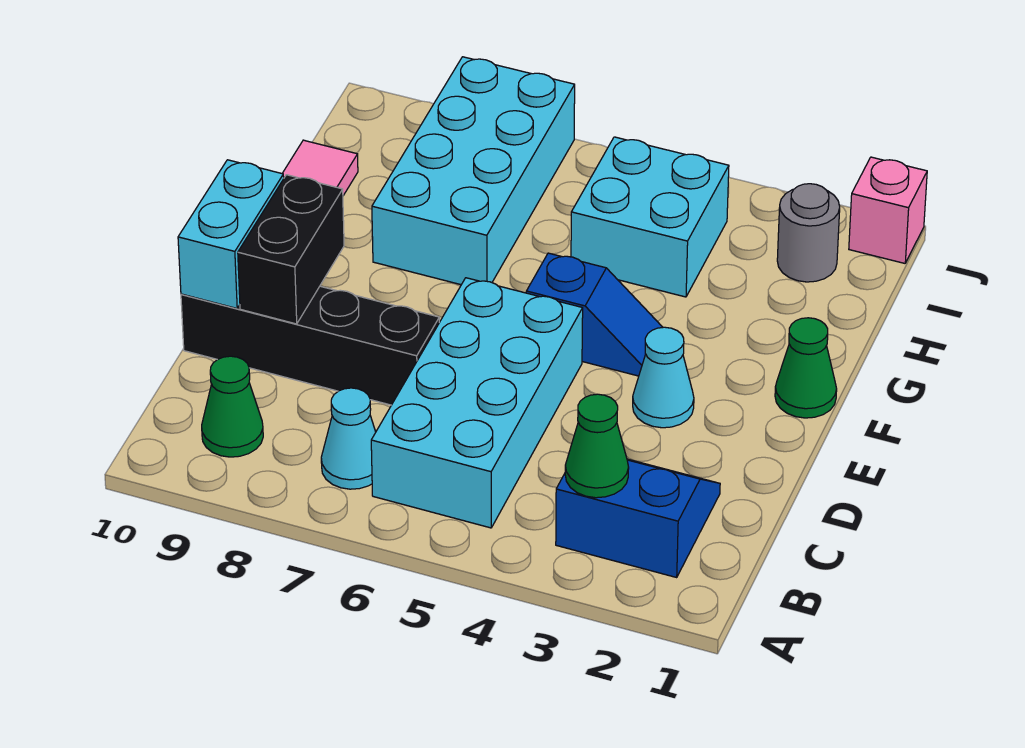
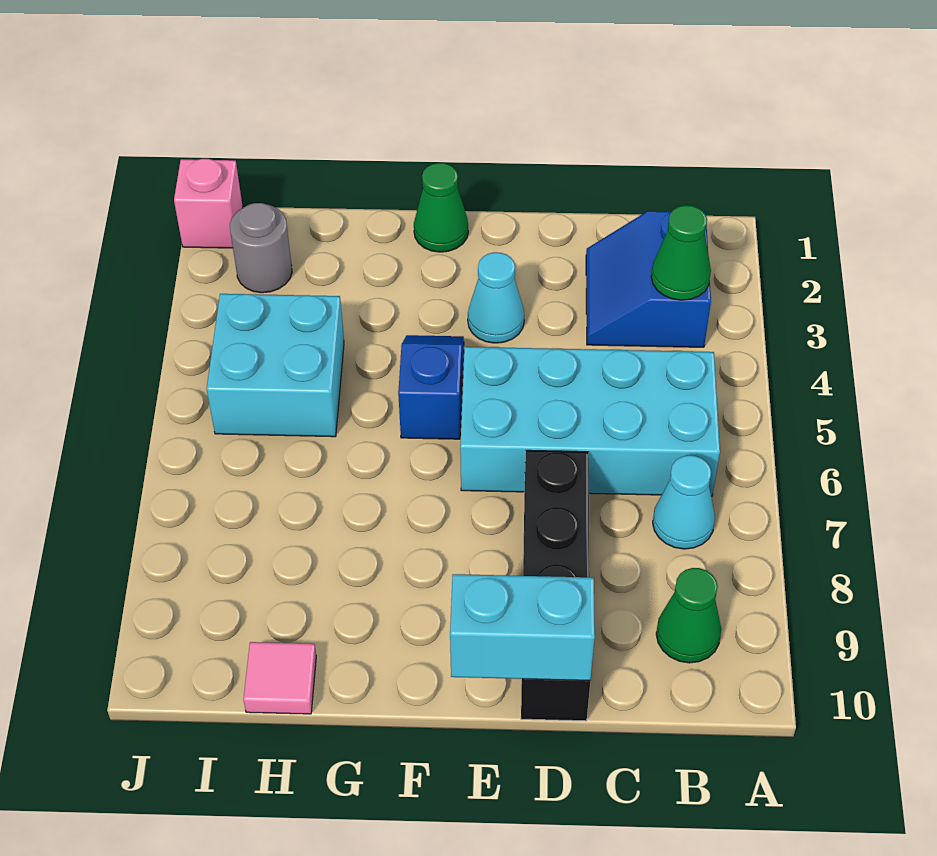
black 1x2 brick [238,175,344,324] -> none
cyan 2x4 brick [372,57,575,285] -> none

